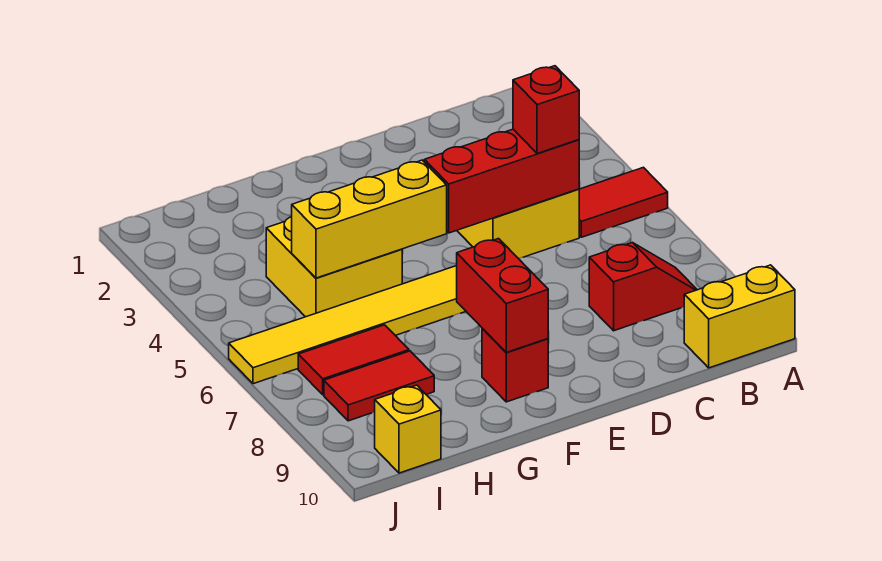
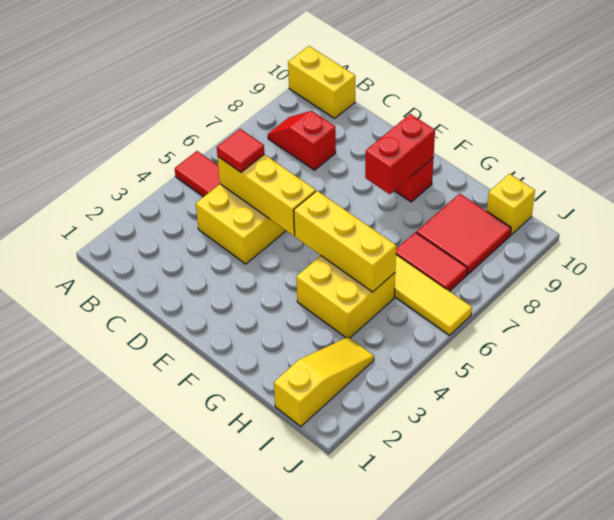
red 1x3 brick [424,129,579,233] -> yellow 1x3 brick [218,154,316,236]
red 1x1 brick [513,66,579,154] -> red 1x1 tile [217,129,264,172]
red 1x2 tile [324,351,434,421] -> red 2x2 tile [416,194,511,275]
none -> yellow 1x3 slope [274,337,374,427]

